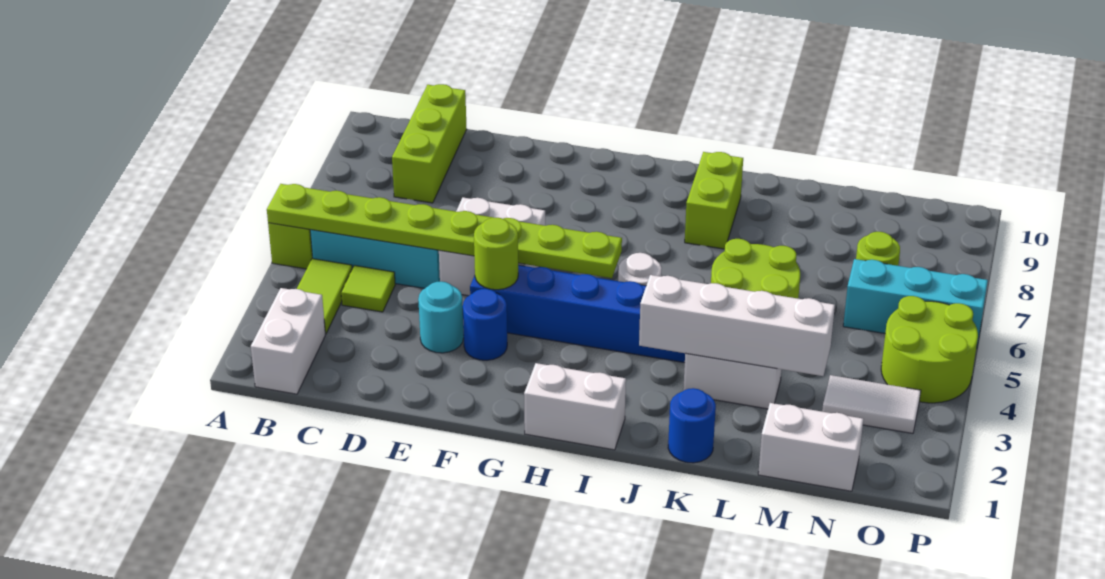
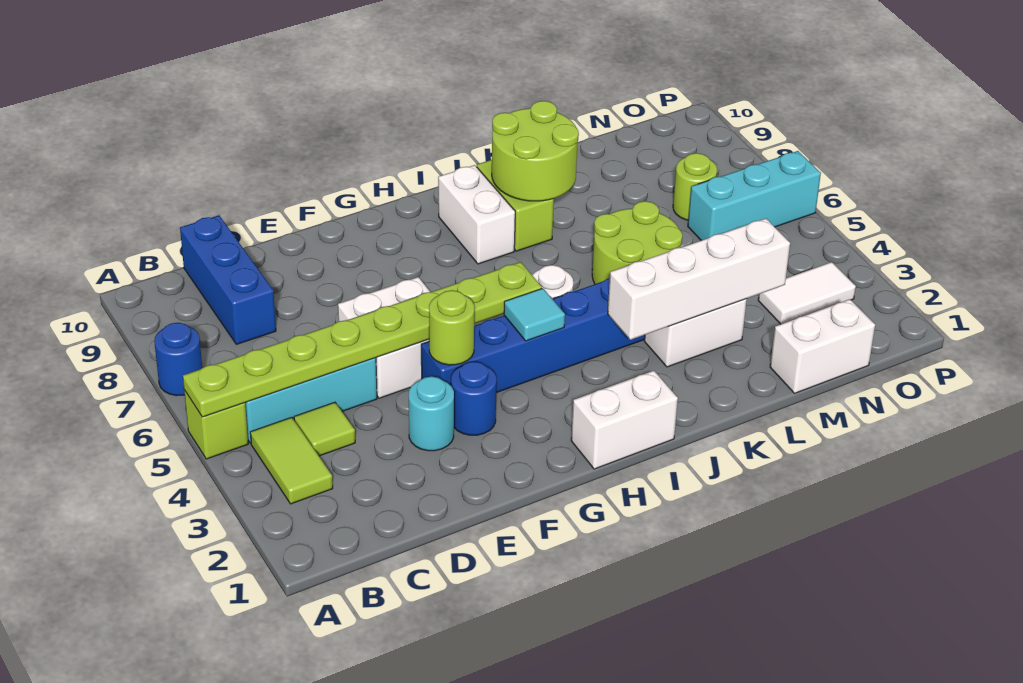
white 1x2 brick [251,288,325,394] -> white 1x2 brick moved to [438,165,515,264]
lime 1x3 brick [392,84,467,203] -> blue 1x3 brick [180,215,276,344]
none -> cyan 1x1 tile [504,288,565,341]
blue 1x1 round brick [668,388,716,463] -> blue 1x1 round brick moved to [154,323,202,396]
lime 2x2 round brick [881,296,978,403] -> lime 2x2 round brick moved to [492,101,579,201]

